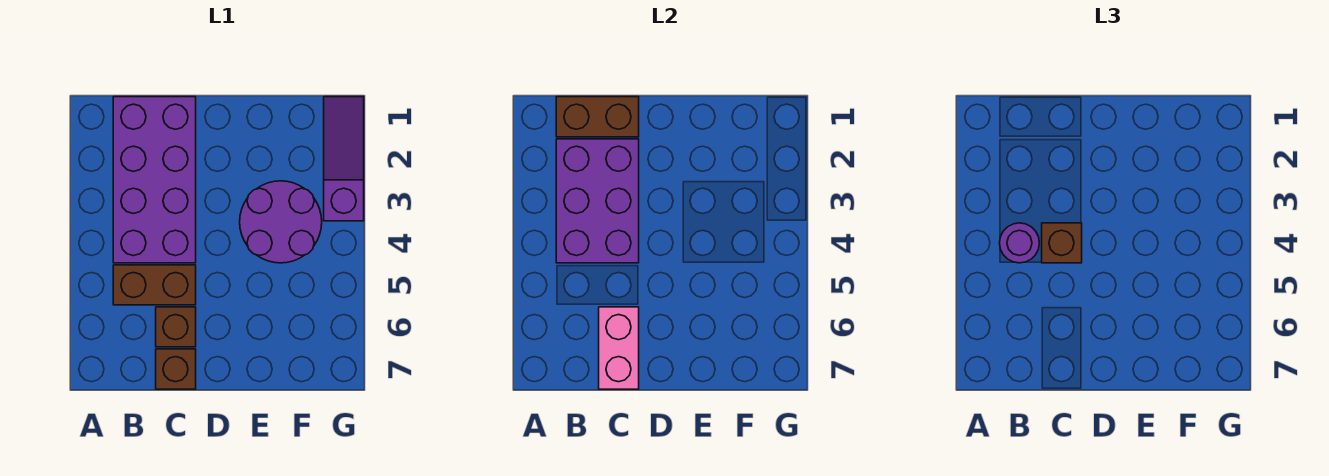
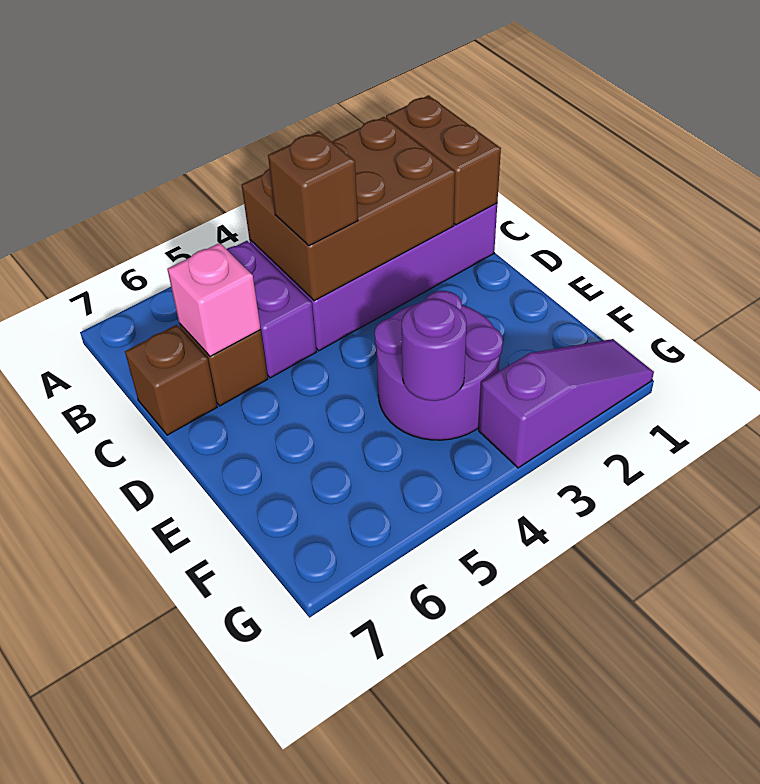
purple 2x3 brick [556,139,639,263] -> brown 2x3 brick [242,117,455,301]
purple 1x1 round brick [1000,223,1039,263] -> purple 1x1 round brick moved to [402,299,467,401]
brown 1x2 brick [113,265,196,305] -> purple 1x2 brick [227,241,316,378]
pink 1x2 brick [599,307,639,389] -> pink 1x1 brick [167,243,261,356]

